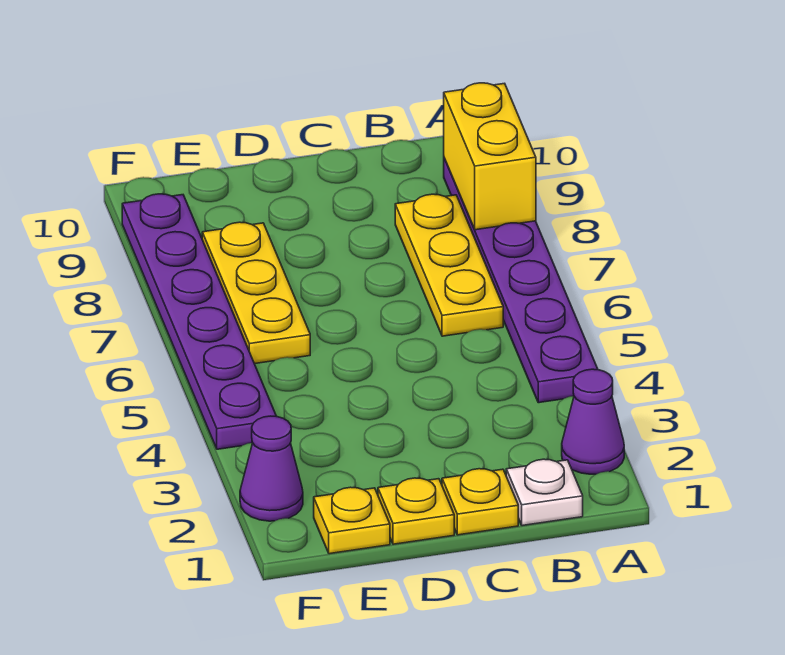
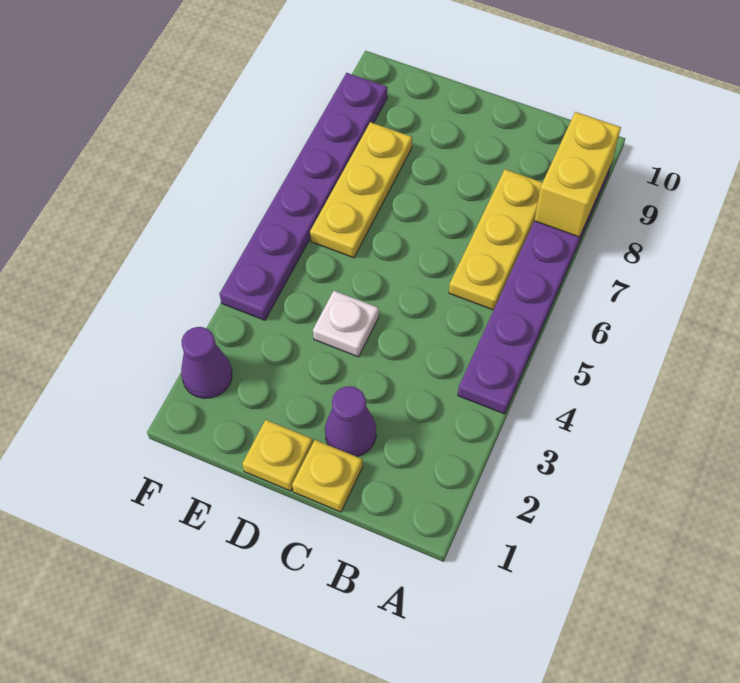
purple 1x1 cone [562,369,624,474] -> purple 1x1 cone moved to [325,386,376,457]
white 1x1 plate [506,459,583,526] -> white 1x1 plate moved to [313,291,379,357]
yellow 1x1 plate [314,487,390,554] -> none

